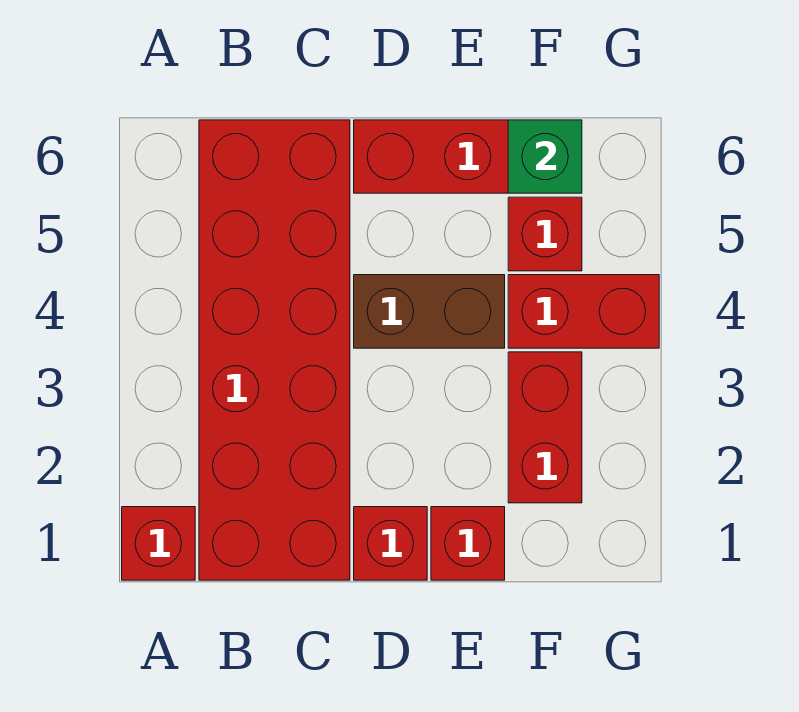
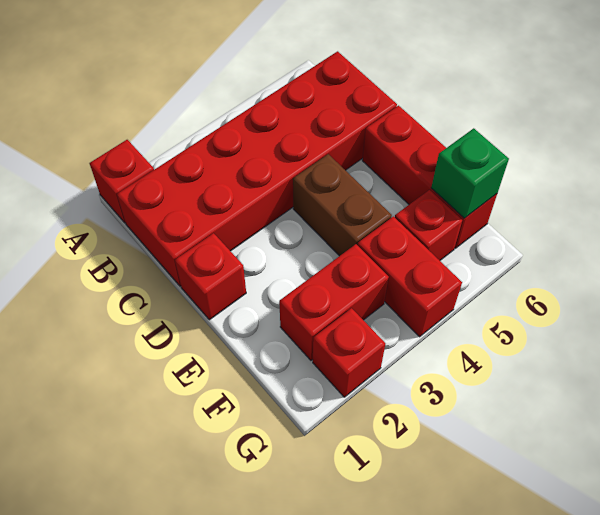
red 1x1 brick [431,507,505,580] -> red 1x1 brick moved to [313,308,385,397]

